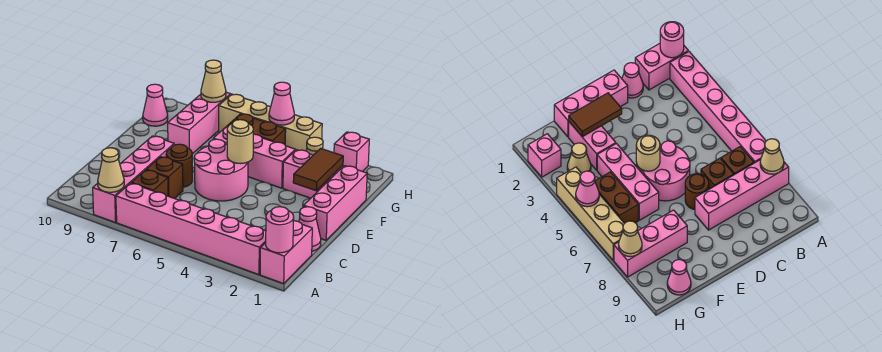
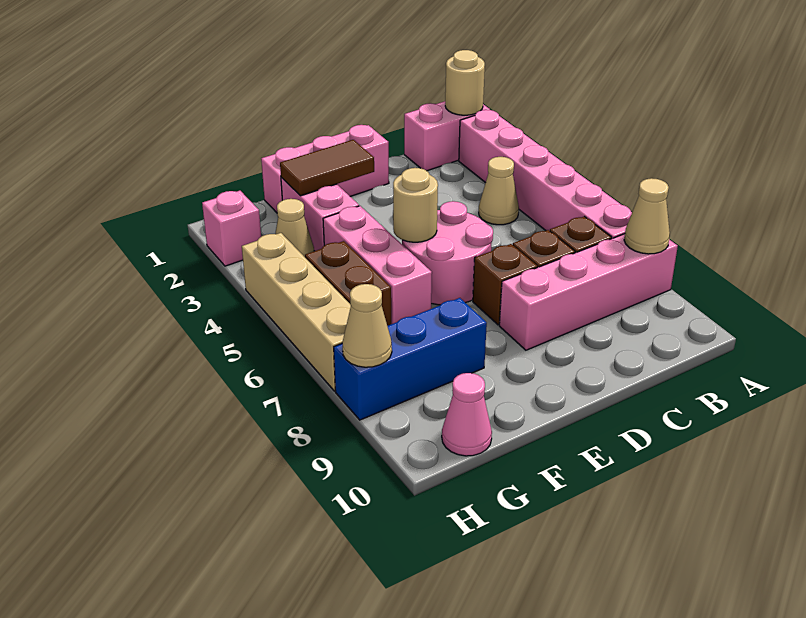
pink 1x1 round brick [266,207,294,253] -> tan 1x1 round brick [445,50,485,115]
none -> tan 1x1 cone [479,157,519,225]
pink 1x1 cone [299,207,321,251] -> none
brown 1x1 round brick [166,144,192,187] -> brown 1x1 brick [473,244,538,325]
pink 1x3 brick [168,92,231,154] -> blue 1x3 brick [334,298,487,420]
pink 1x1 cone [269,82,294,125] -> none

